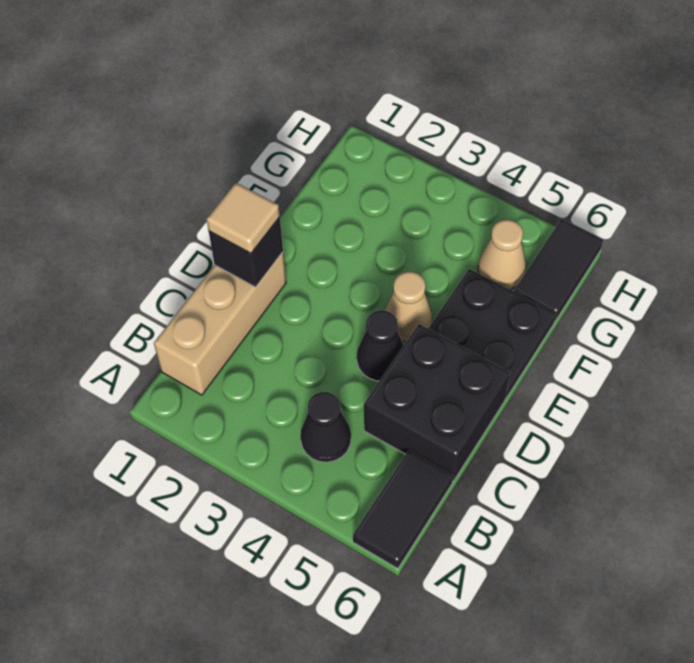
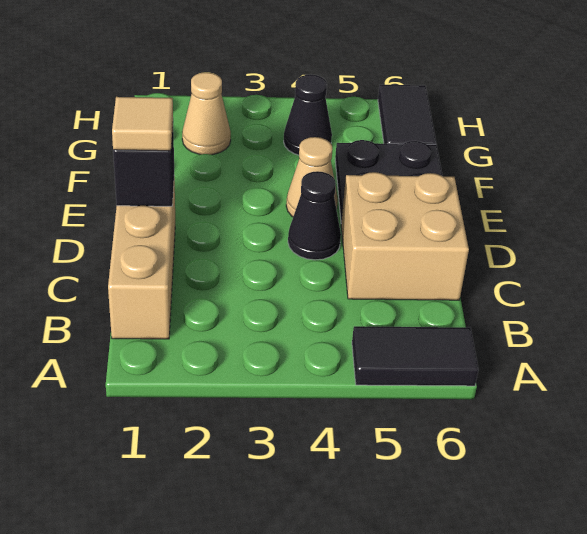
black 1x2 tile [353,450,453,569] -> black 1x2 tile turned to [352,326,478,386]
black 1x1 cone [300,392,351,462] -> black 1x1 cone moved to [284,74,332,155]
black 2x2 brick [364,324,510,481] -> tan 2x2 brick [341,172,469,300]
tan 1x1 cone [478,220,526,289] -> tan 1x1 cone moved to [182,72,231,155]

